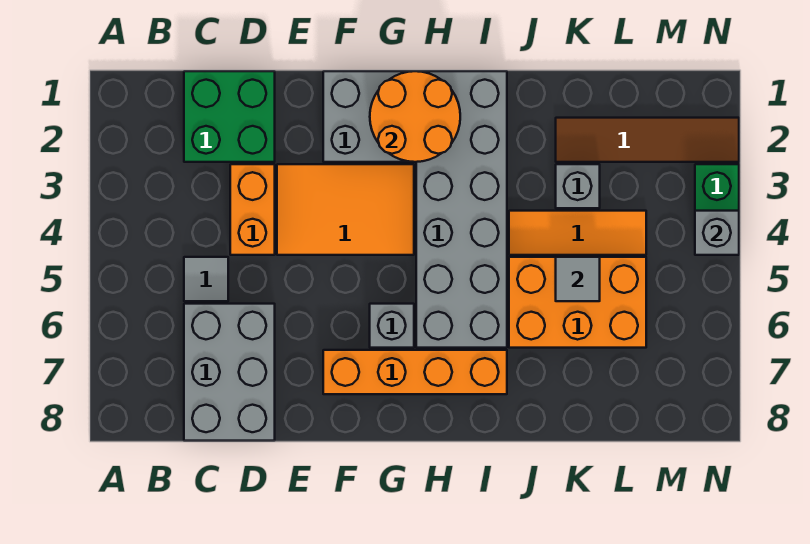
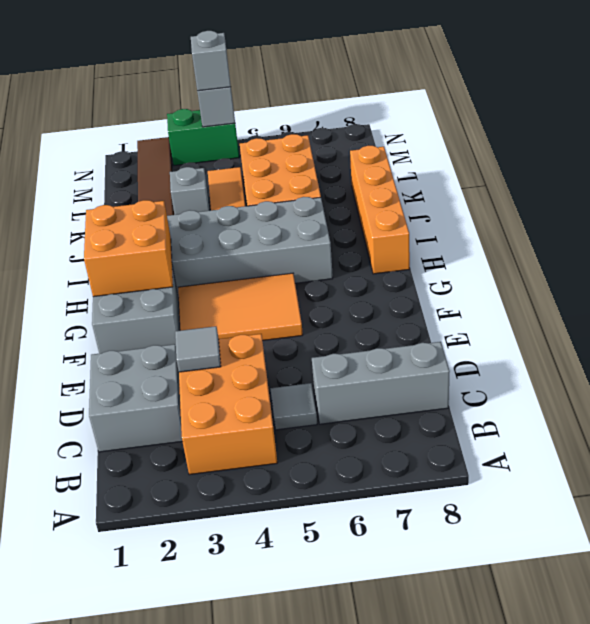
green 2x2 brick [184,71,275,162] -> grey 2x2 brick [89,344,182,452]
grey 2x3 brick [184,304,275,441] -> grey 1x3 brick [312,342,450,424]
orange 1x2 brick [230,164,275,255] -> orange 2x3 brick [179,334,277,475]
orange 2x3 tile [277,164,414,255] -> orange 2x3 tile turned to [178,273,303,341]
orange 1x4 brick [323,350,507,394] -> orange 1x4 brick moved to [350,146,410,274]
orange 2x2 round brick [370,71,460,162] -> orange 2x2 brick [84,200,173,297]
grey 1x1 brick [370,304,414,348] -> grey 1x1 brick moved to [191,31,231,91]
grey 1x1 tile [556,257,600,301] -> grey 1x1 tile moved to [175,326,221,372]

